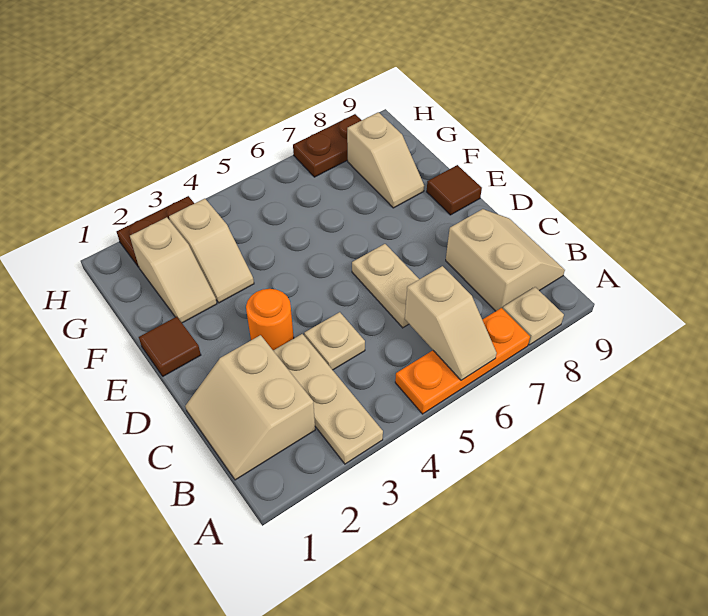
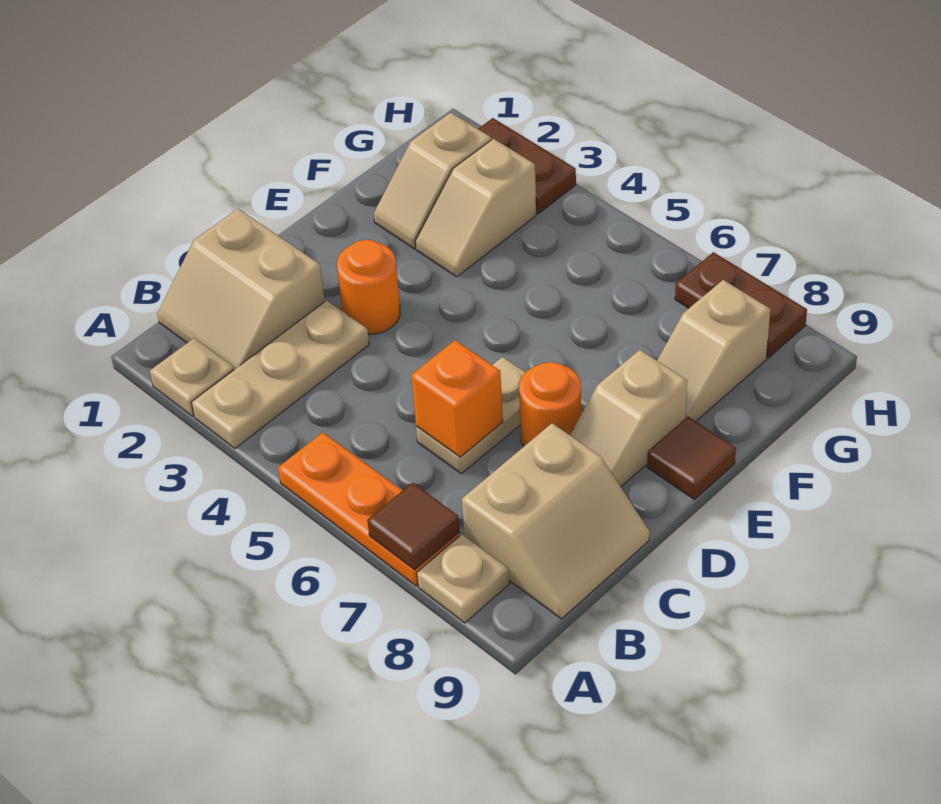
tan 1x2 slope [405,266,497,380] -> tan 1x2 slope moved to [570,350,687,487]
tan 2x2 slope [186,335,315,480] -> tan 2x2 slope turned to [157,209,325,369]
tan 1x1 plate [304,312,365,370] -> tan 1x1 plate moved to [150,338,234,416]
none -> orange 1x1 brick [411,340,503,457]
none -> orange 1x1 round brick [519,362,581,446]
brown 1x1 tile [139,317,201,376] -> brown 1x1 tile moved to [367,483,460,570]

